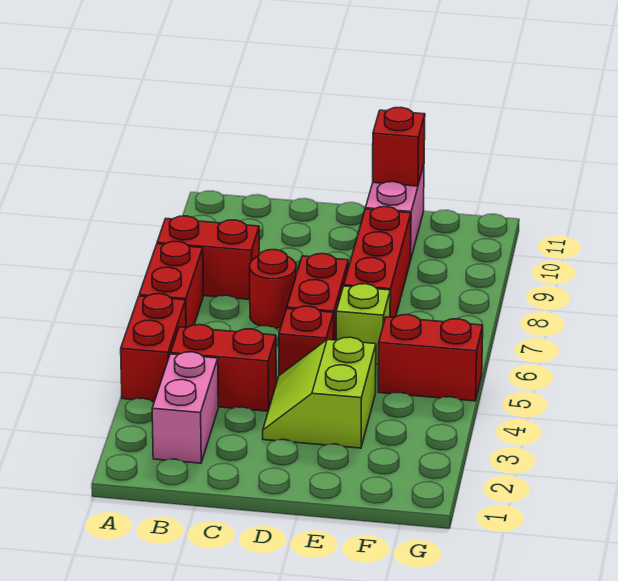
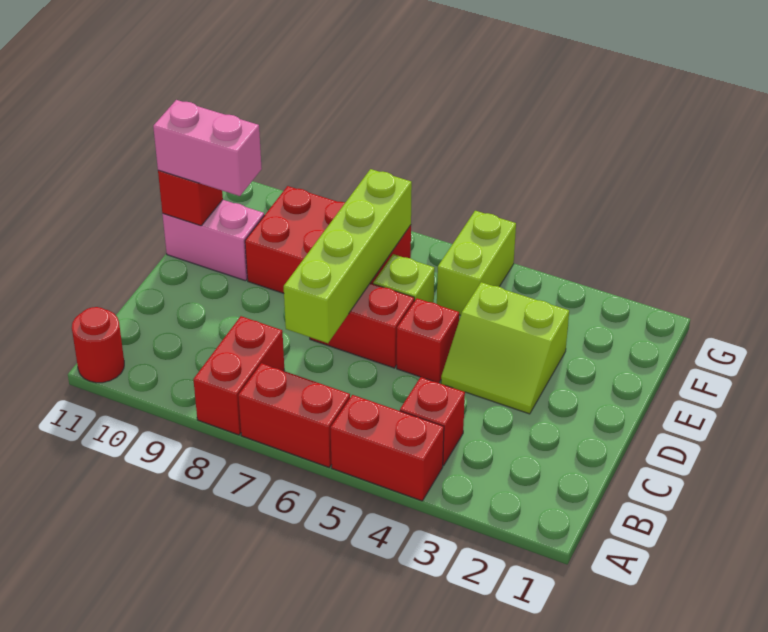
pink 1x2 brick [152,352,218,463] -> pink 1x2 brick moved to [153,100,262,196]
red 1x2 brick [171,325,276,411] -> red 1x1 brick [400,377,465,466]
red 1x1 round brick [250,250,296,328] -> red 1x1 round brick moved to [72,307,124,383]
none -> lime 1x4 brick [284,169,412,343]
red 1x3 brick [344,207,411,317] -> red 2x3 brick [245,186,411,293]
red 1x2 brick [378,315,483,401] -> lime 1x2 brick [437,211,516,315]

